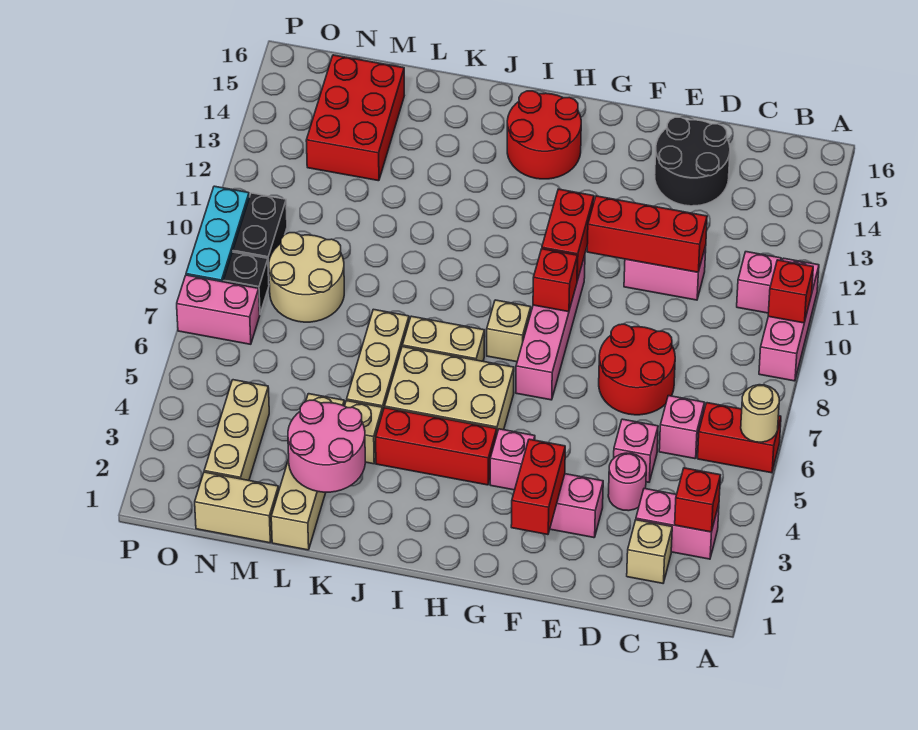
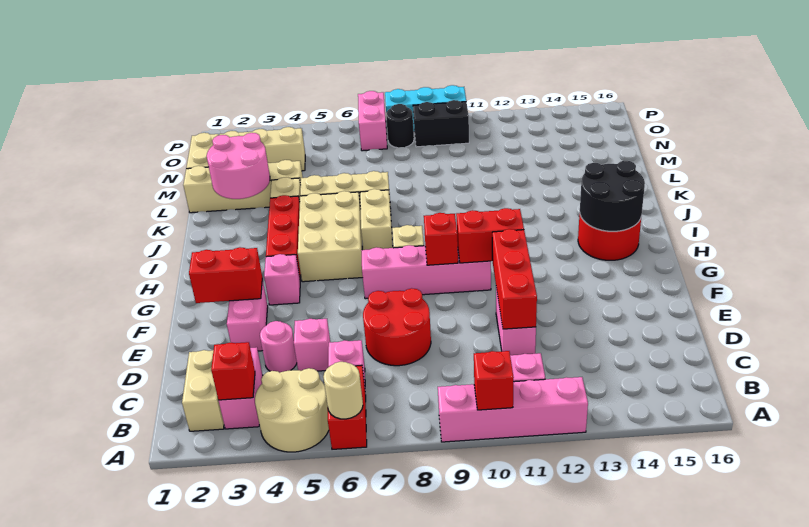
pink 1x3 brick [759,258,819,381] -> pink 1x4 brick [438,377,588,442]
tan 1x1 brick [627,520,672,583] -> tan 1x2 brick [182,350,224,431]
black 2x2 round brick [655,117,730,206] -> black 2x2 round brick moved to [580,161,645,231]
tan 2x2 round brick [269,233,344,322] -> tan 2x2 round brick moved to [255,368,329,452]
red 2x3 brick [306,55,404,181] -> none
black 1x1 brick [223,252,269,313] -> black 1x1 round brick [386,104,414,148]

